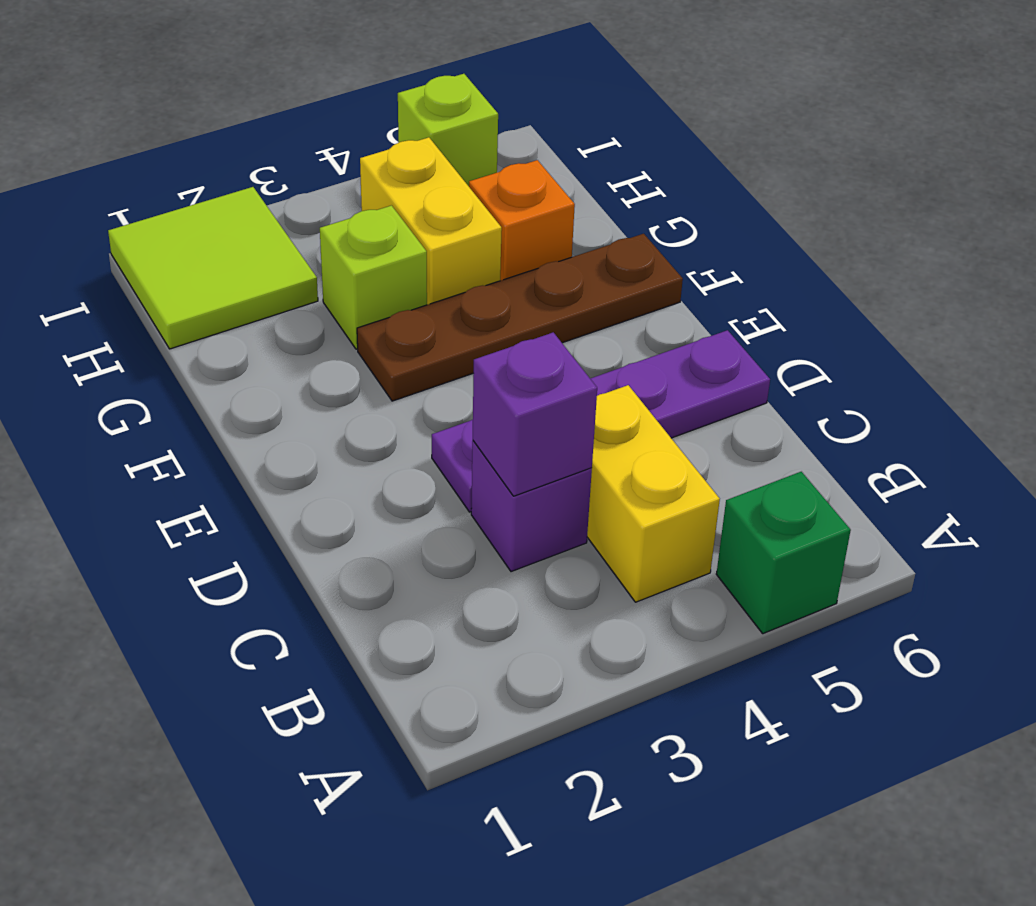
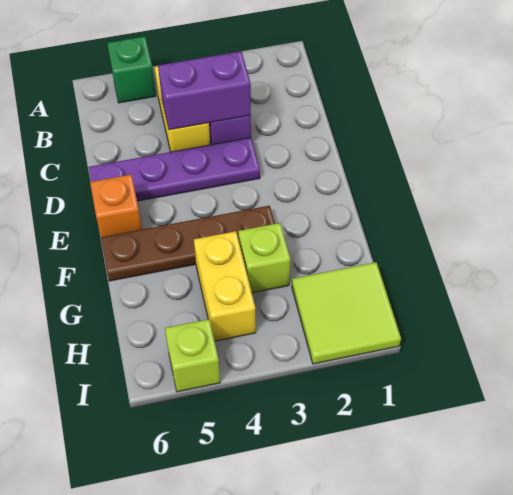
purple 1x1 brick [473,332,597,496] -> purple 1x2 brick [158,51,251,130]
orange 1x1 brick [469,160,575,281] -> orange 1x1 brick moved to [90,175,142,237]

